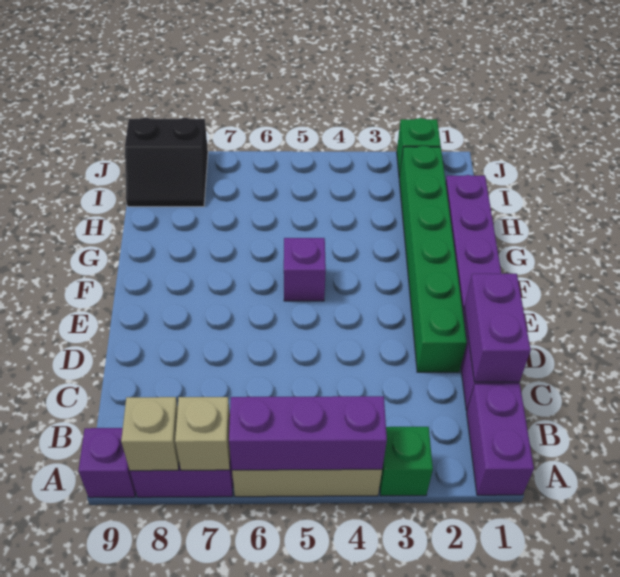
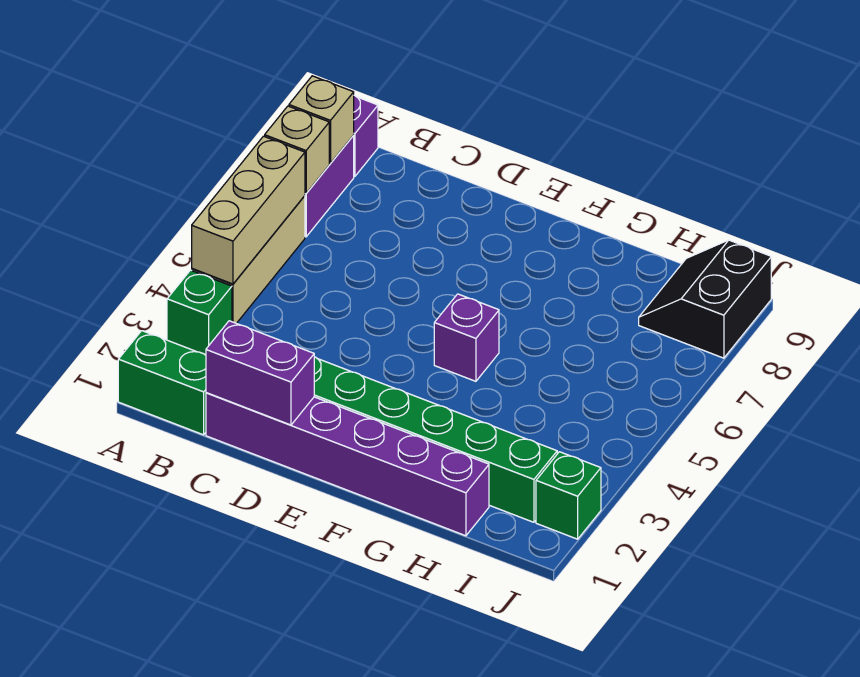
purple 1x2 brick [467,384,534,495] -> green 1x2 brick [118,331,206,435]
purple 1x3 brick [229,396,387,470] -> tan 1x3 brick [192,136,305,284]

